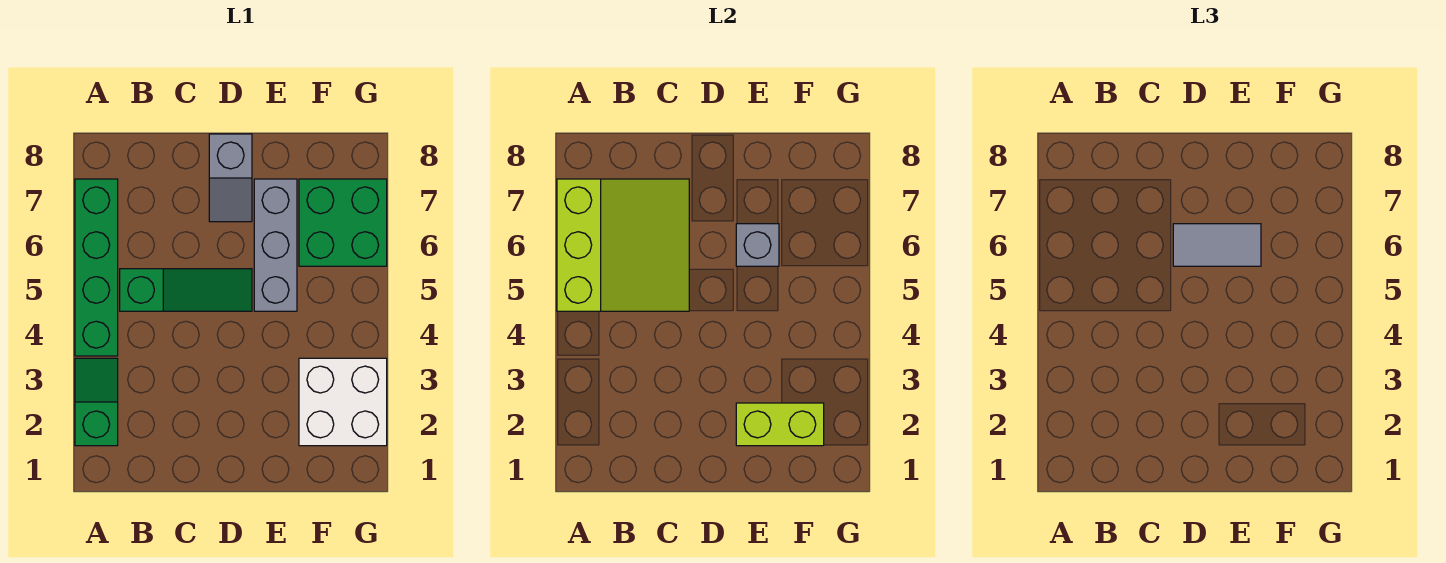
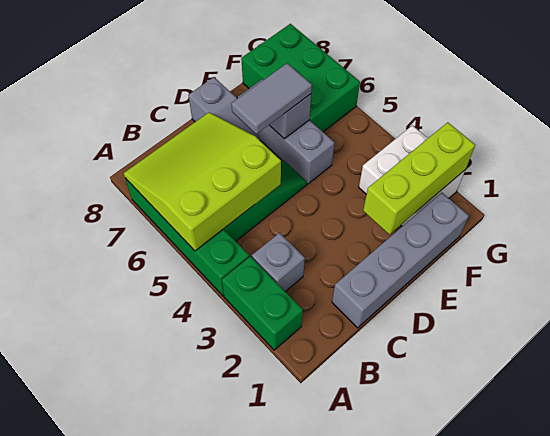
green 1x2 slope [75,358,118,446] -> green 1x2 brick [222,256,303,350]
lime 3x3 slope [557,179,689,311] -> lime 3x3 slope turned to [124,112,281,251]
none -> grey 1x1 brick [252,233,305,292]
none -> grey 1x4 brick [332,193,469,328]
lime 1x2 brick [736,403,824,446] -> lime 1x3 brick [363,122,475,235]
green 2x2 brick [299,179,387,266] -> green 2x3 brick [241,24,360,132]

